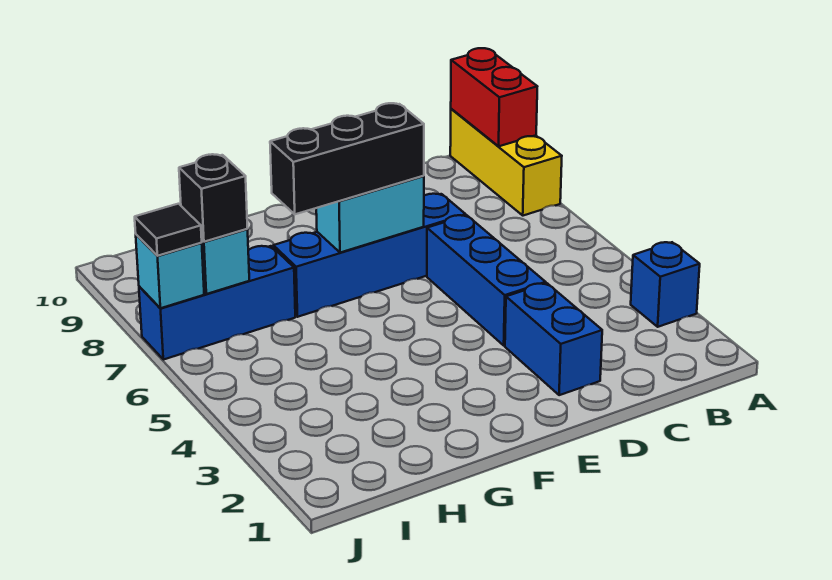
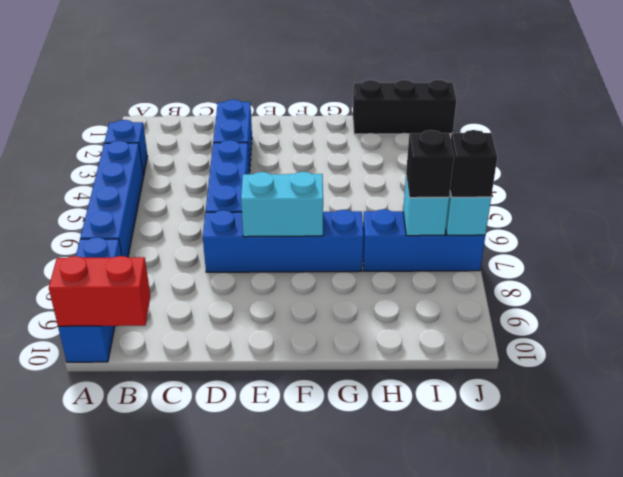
none -> blue 1x4 brick [80,141,143,257]
yellow 1x3 brick [450,109,562,216] -> blue 1x3 brick [58,237,122,362]
red 1x2 brick [451,48,537,146] -> red 1x2 brick turned to [49,256,150,326]
black 1x3 brick [270,103,424,214] -> black 1x3 brick moved to [353,80,456,134]
black 1x1 tile [135,204,202,256] -> black 1x1 brick [450,130,497,197]

